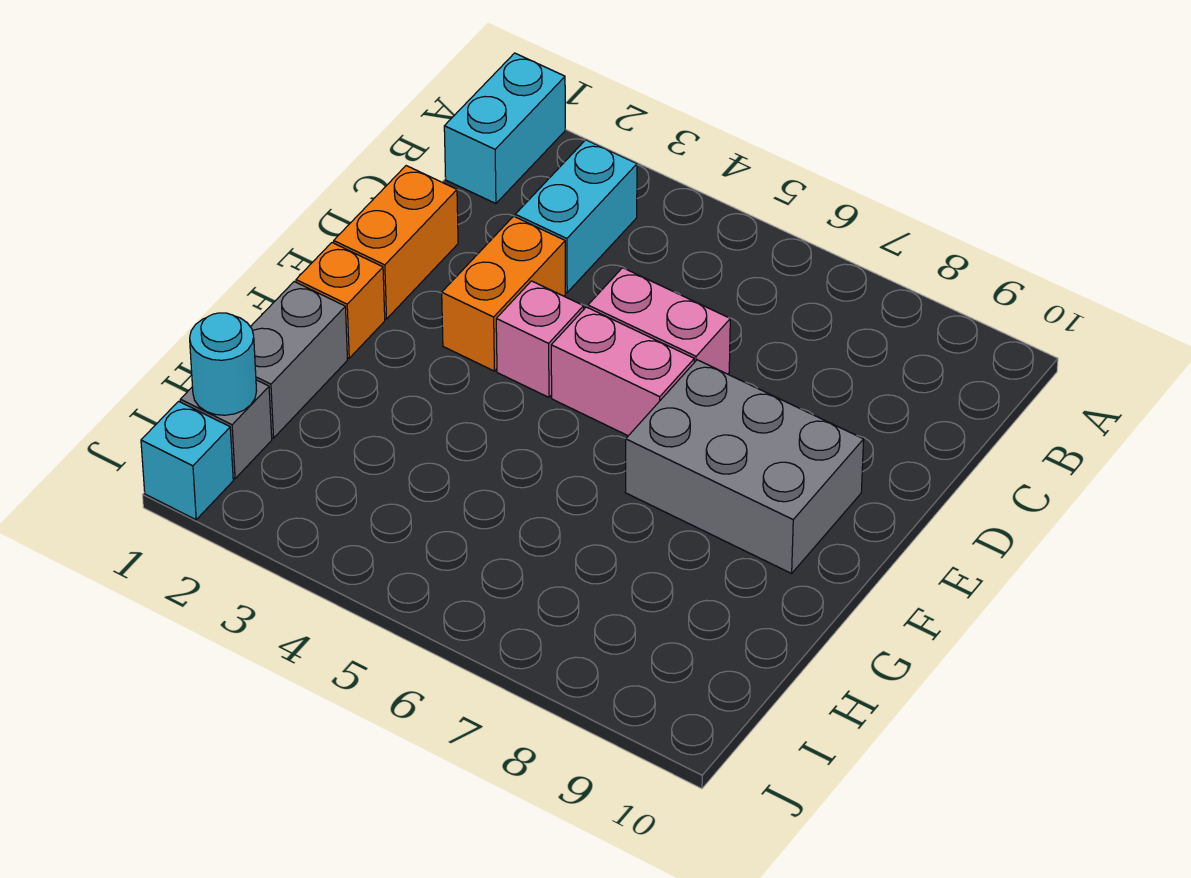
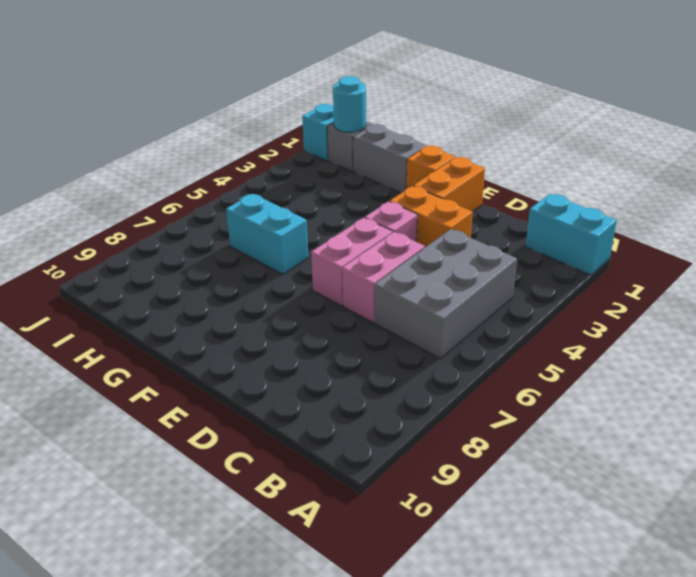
cyan 1x2 brick [515,140,637,293] -> cyan 1x2 brick moved to [226,194,308,274]
orange 1x2 brick [334,166,458,319] -> orange 1x2 brick turned to [413,157,485,211]
grey 2x3 brick [625,360,864,573] -> grey 2x3 brick moved to [375,229,517,359]

